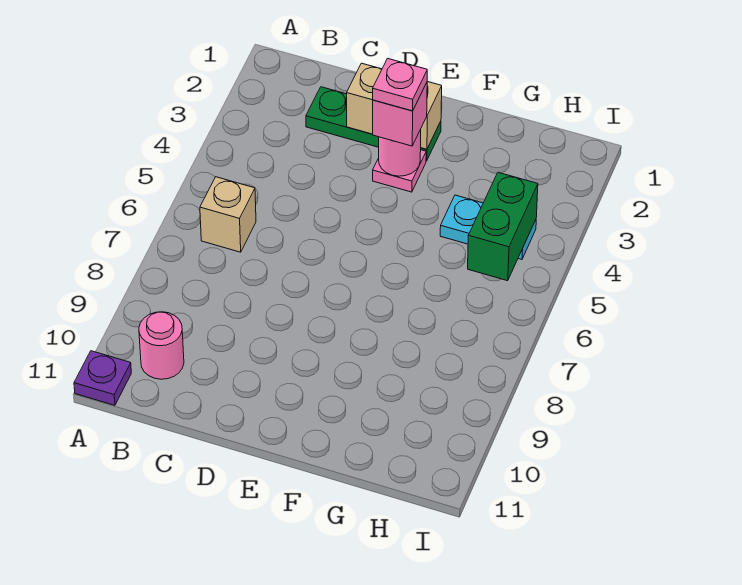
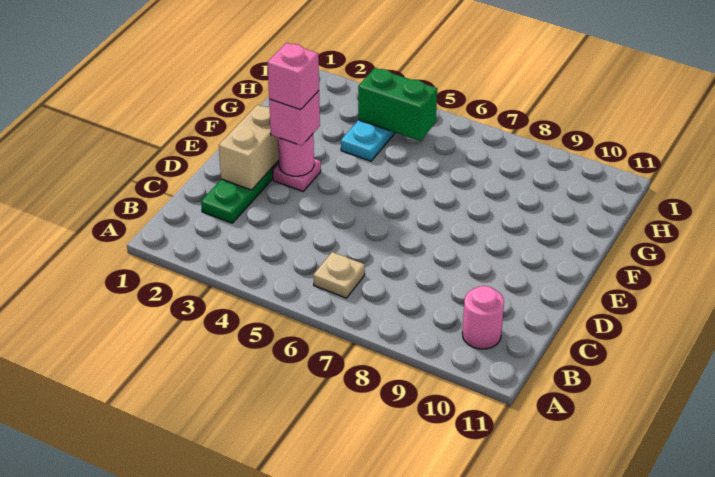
purple 1x1 plate [74,351,131,405] -> none
tan 1x1 brick [200,177,256,252] -> tan 1x1 plate [313,252,365,298]
pink 1x1 plate [373,58,427,111] -> pink 1x1 brick [267,43,319,110]

